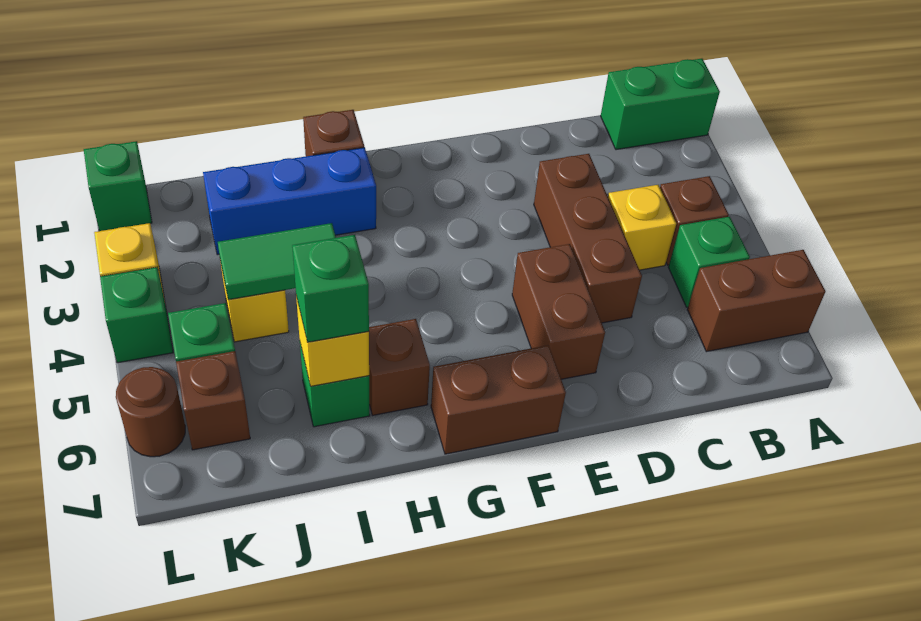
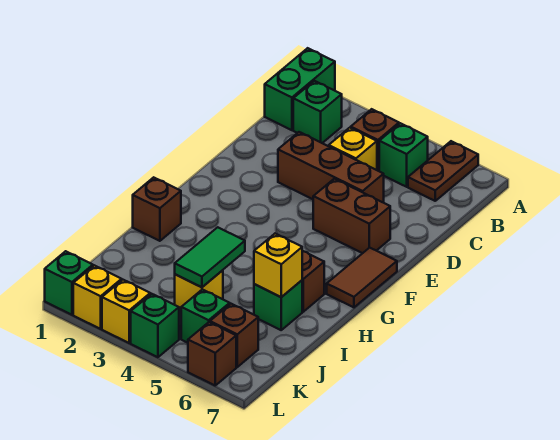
brown 1x2 brick [687,250,825,352] -> brown 1x2 plate [408,141,478,201]
brown 1x2 brick [431,345,566,454] -> brown 1x2 tile [327,248,397,307]
blue 1x3 brick [203,147,376,255] -> none
green 1x1 brick [292,235,369,342] -> green 1x1 brick moved to [293,81,342,143]
none -> yellow 1x1 brick [73,265,122,329]
brown 1x1 round brick [116,367,185,457] -> brown 1x1 brick [188,322,236,385]

